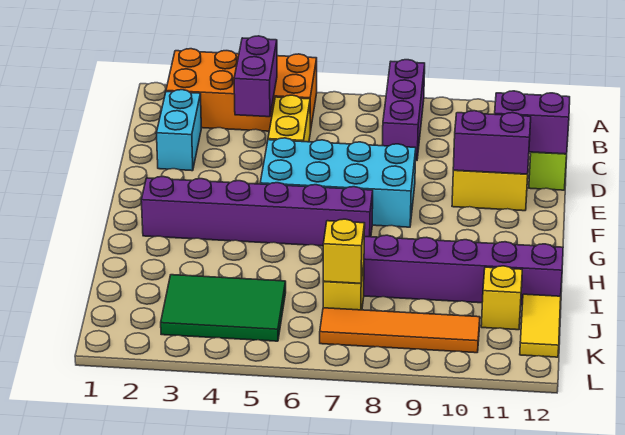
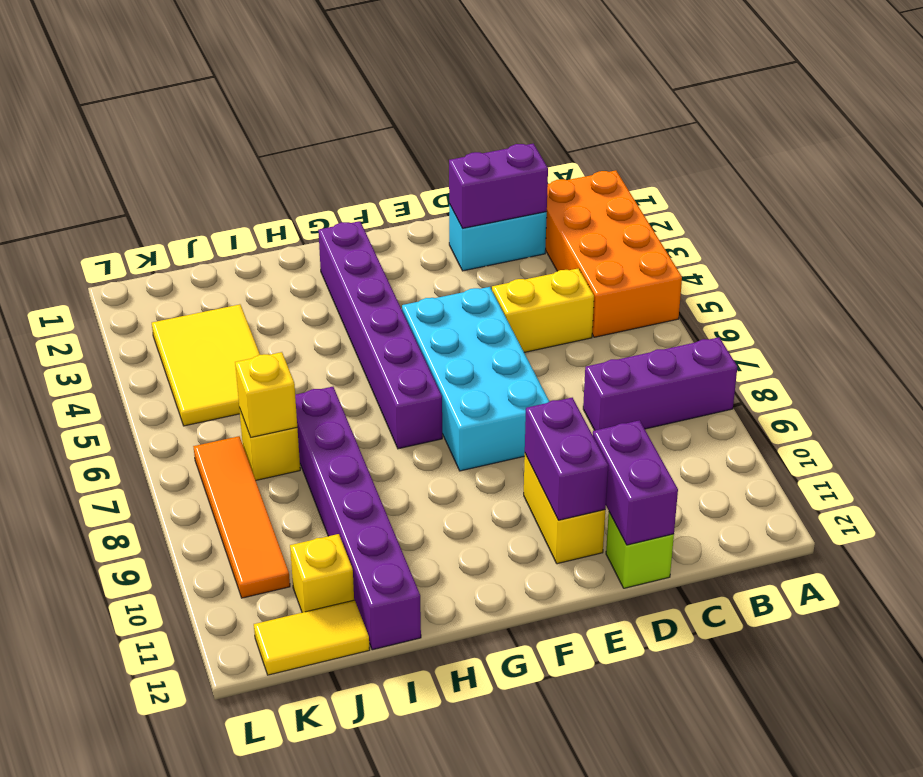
purple 1x2 brick [234,36,277,117] -> purple 1x2 brick moved to [449,144,548,228]
green 2x3 tile [161,275,286,341] -> yellow 2x3 tile [152,304,260,426]

